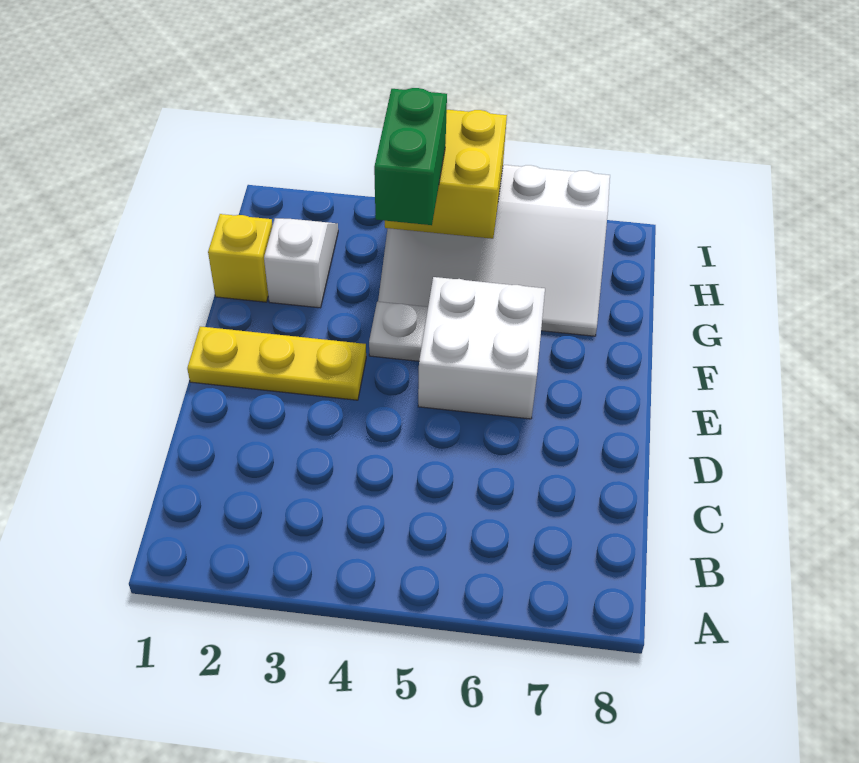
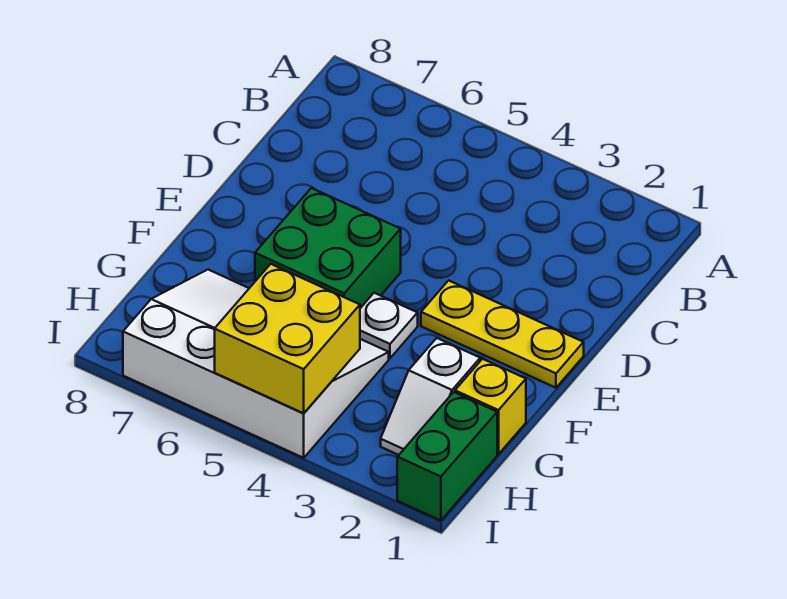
white 2x2 brick [418,277,545,419] -> green 2x2 brick [255,188,401,308]
green 1x2 brick [374,88,447,225] -> green 1x2 brick moved to [397,392,497,521]

